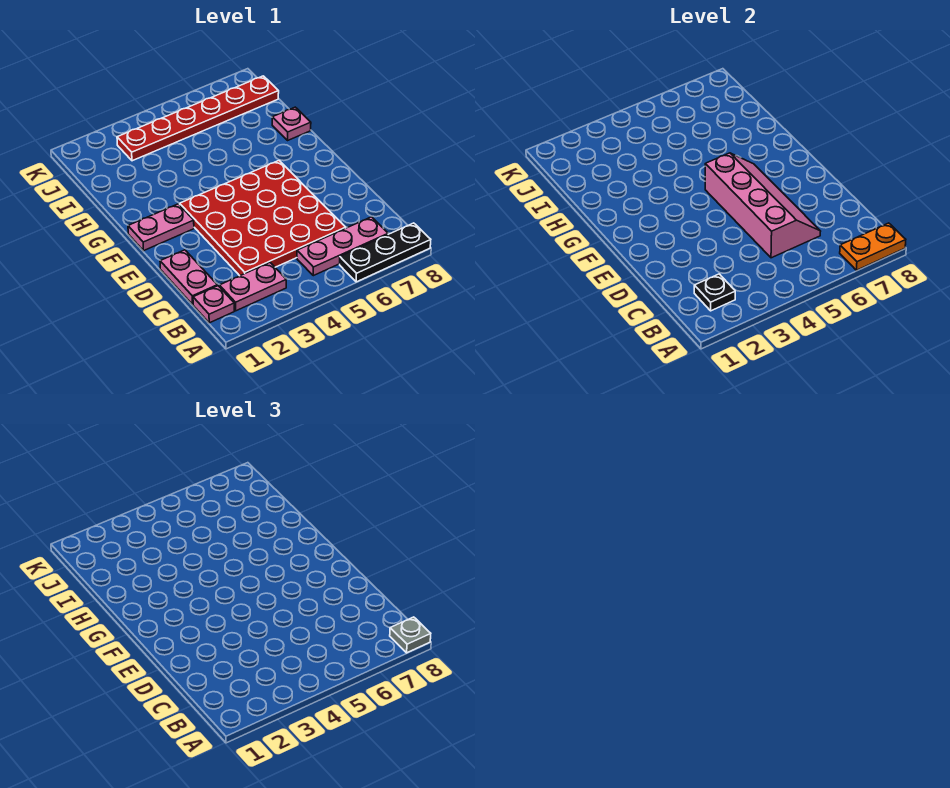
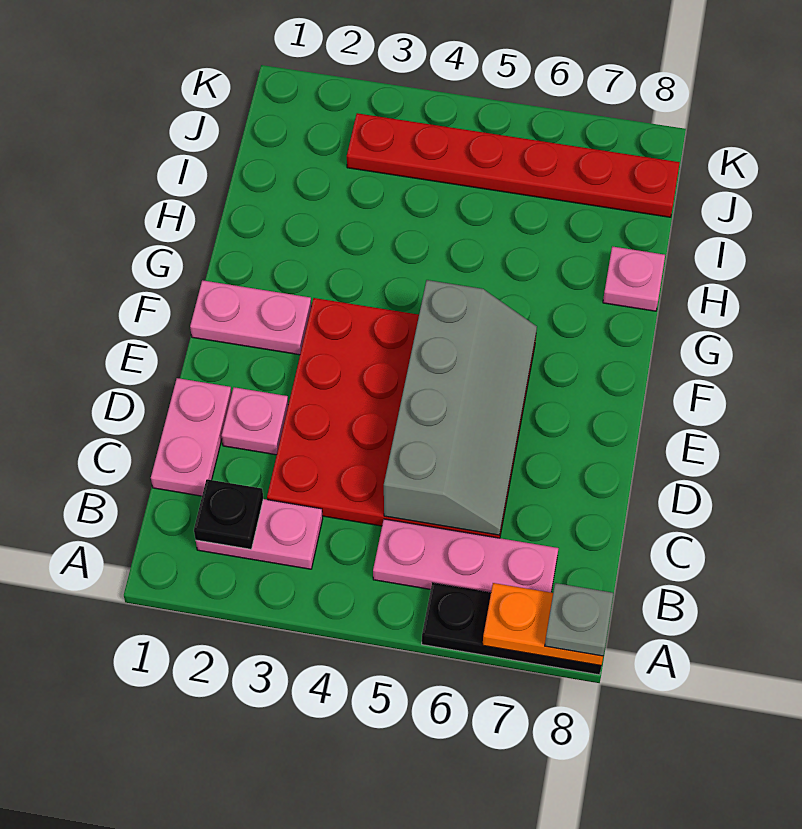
pink 1x1 plate [193,286,234,323] -> pink 1x1 plate moved to [222,387,288,455]
pink 2x4 slope [705,153,821,258] -> grey 2x4 slope [384,280,537,535]

